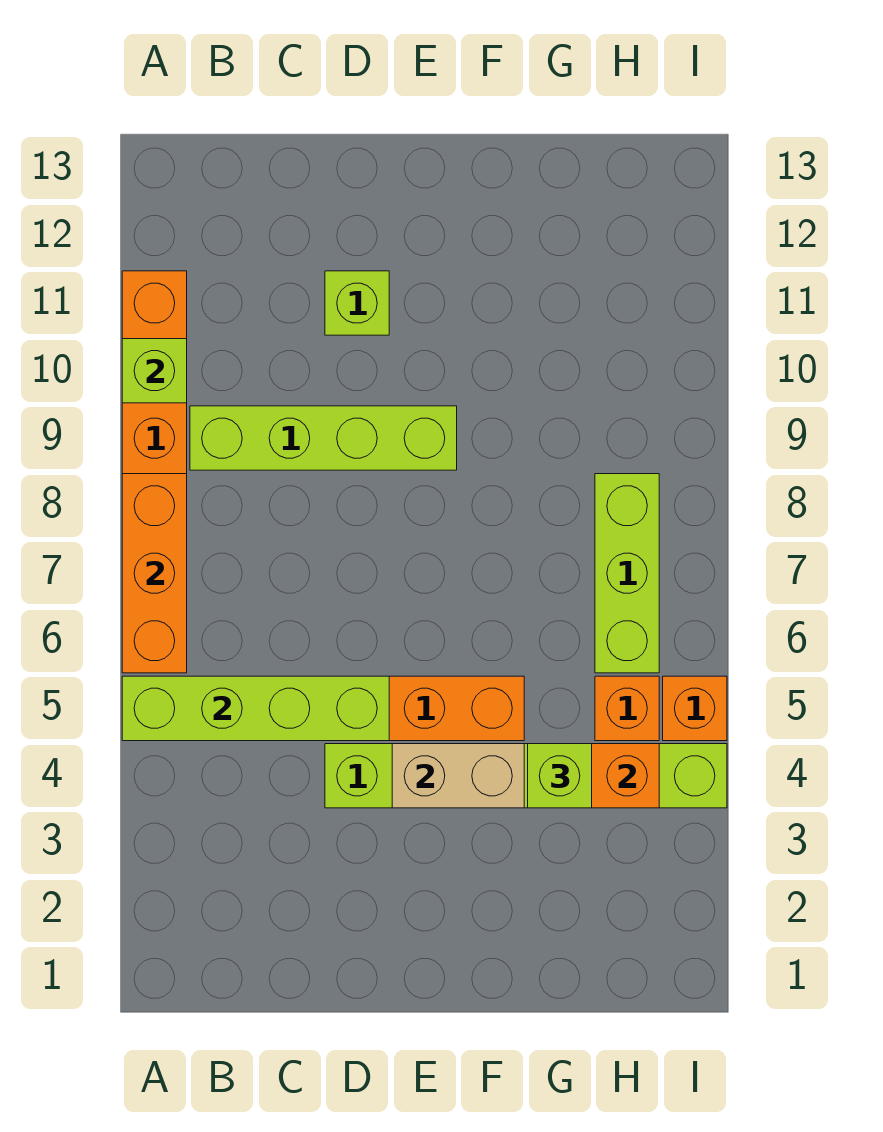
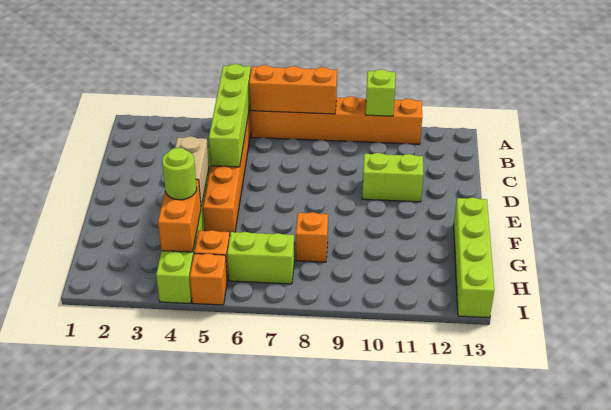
lime 1x4 brick [190,406,457,470] -> lime 1x4 brick moved to [454,197,494,318]
lime 1x1 brick [325,271,389,335] -> lime 1x2 brick [362,153,423,202]
lime 1x1 brick [528,744,592,808] -> lime 1x1 round brick [162,148,197,200]
none -> orange 1x1 brick [296,212,328,262]
lime 1x3 brick [595,474,659,673] -> lime 1x2 brick [227,232,294,284]

